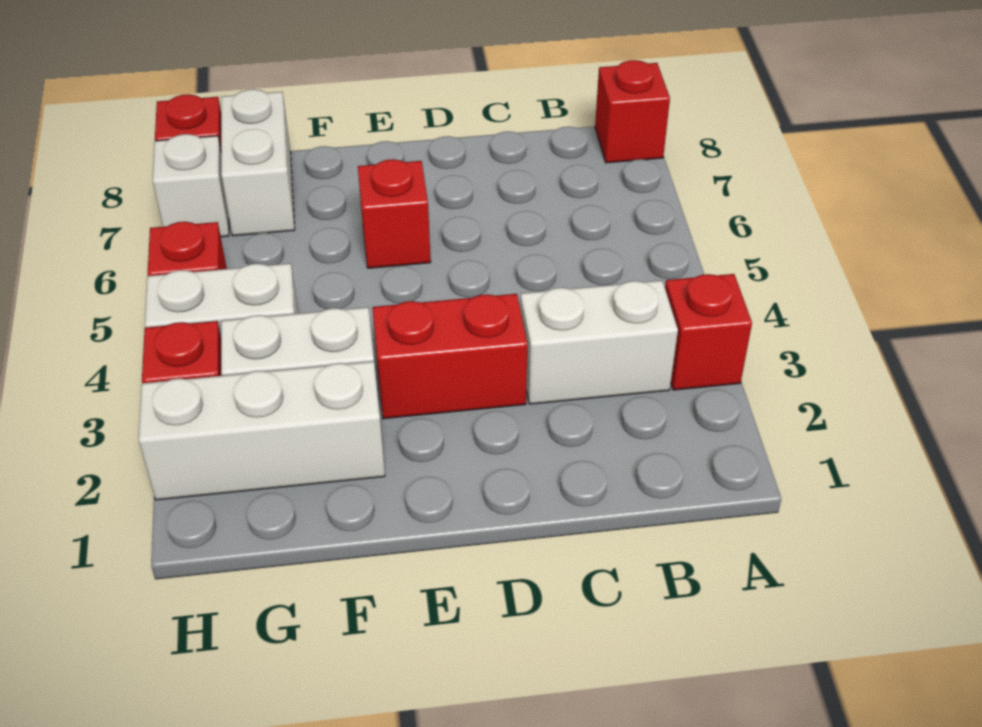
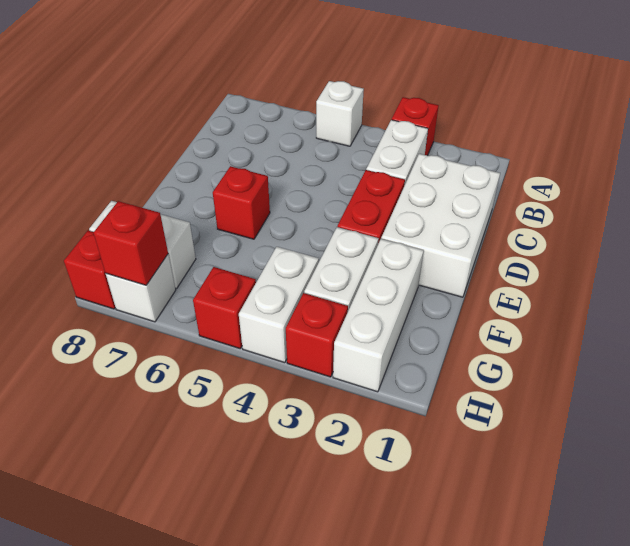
none -> white 1x1 brick [316,81,364,146]
red 1x1 brick [595,60,670,163] -> red 1x1 brick moved to [94,201,168,285]
none -> white 2x3 brick [381,154,500,297]

